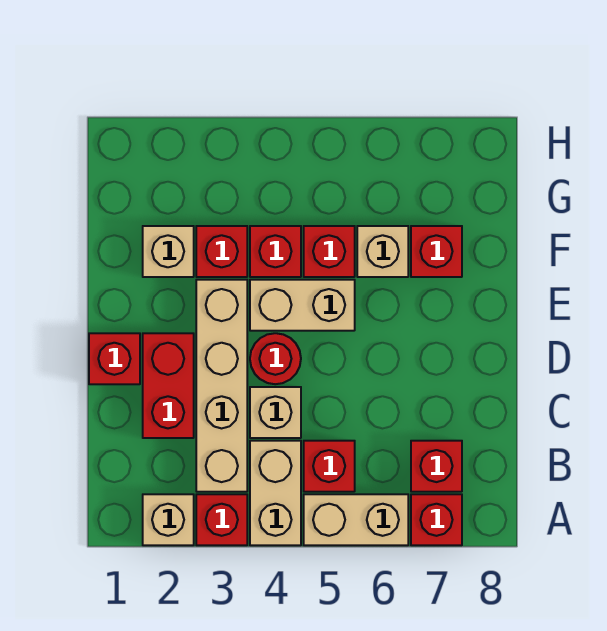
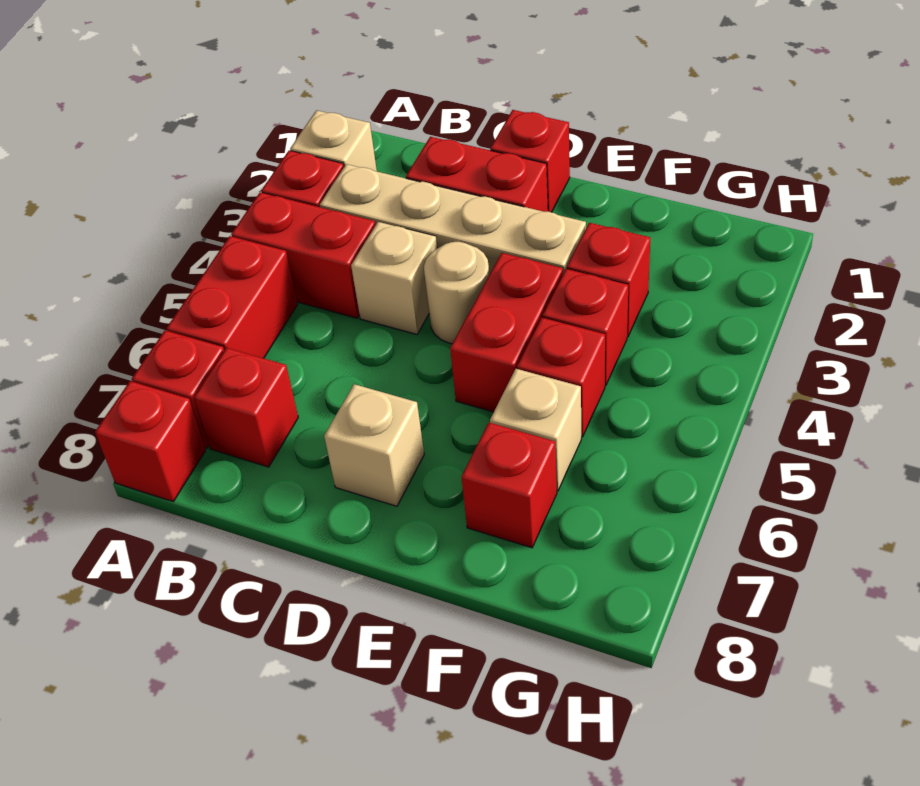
tan 1x2 brick [250,441,301,545] -> red 1x2 brick [231,192,375,318]
tan 1x2 brick [304,494,408,545] -> red 1x2 brick [167,236,298,358]
red 1x1 brick [304,441,355,492] -> red 1x1 brick moved to [95,381,206,501]
red 1x1 round brick [250,333,301,384] -> tan 1x1 round brick [424,242,489,344]
tan 1x2 brick [250,280,355,331] -> red 1x2 brick [450,253,563,412]
tan 1x1 brick [143,226,194,277] -> tan 1x1 brick moved to [324,384,424,506]

